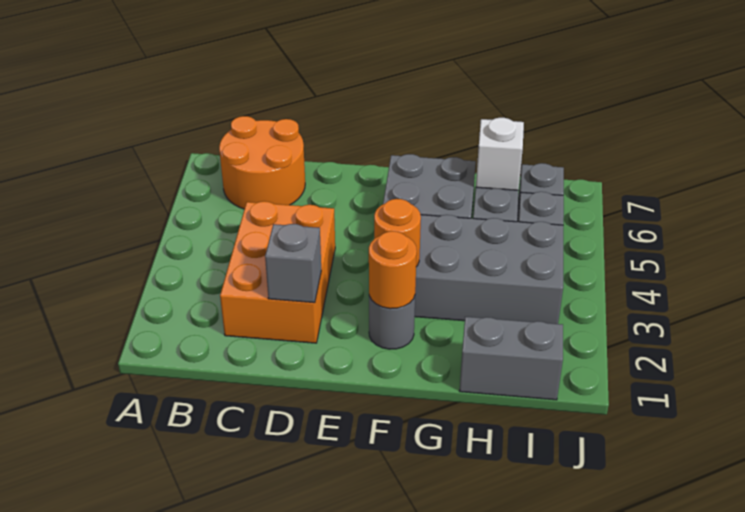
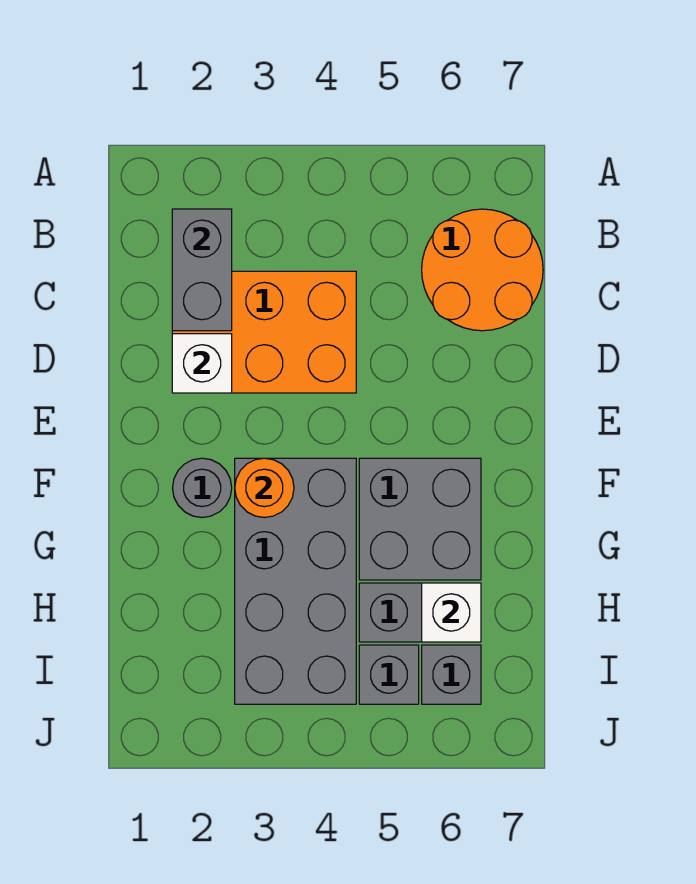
grey 1x1 brick [265,224,321,303] -> white 1x1 brick [172,334,232,393]
orange 1x1 round brick [369,231,417,309] -> none
grey 1x2 brick [460,317,563,400] -> grey 1x2 brick moved to [172,209,232,331]

